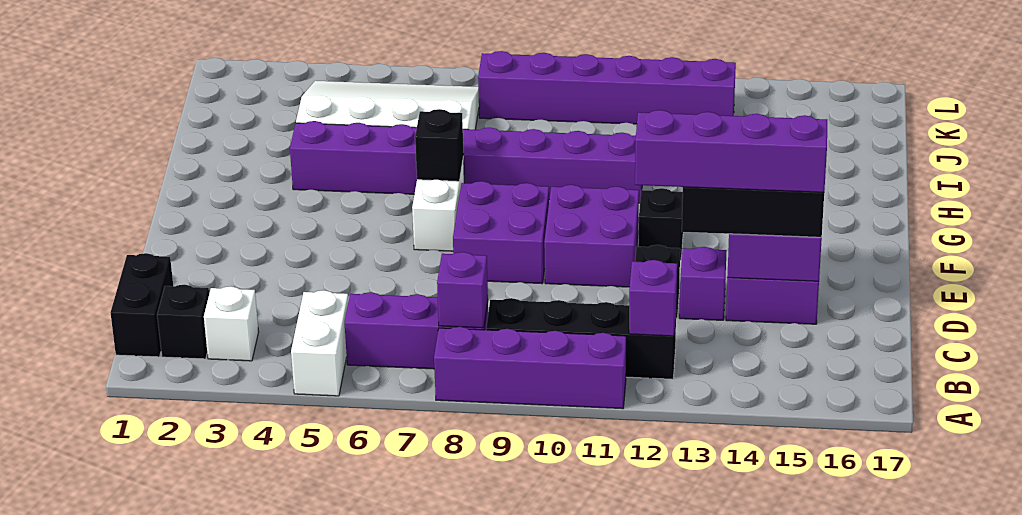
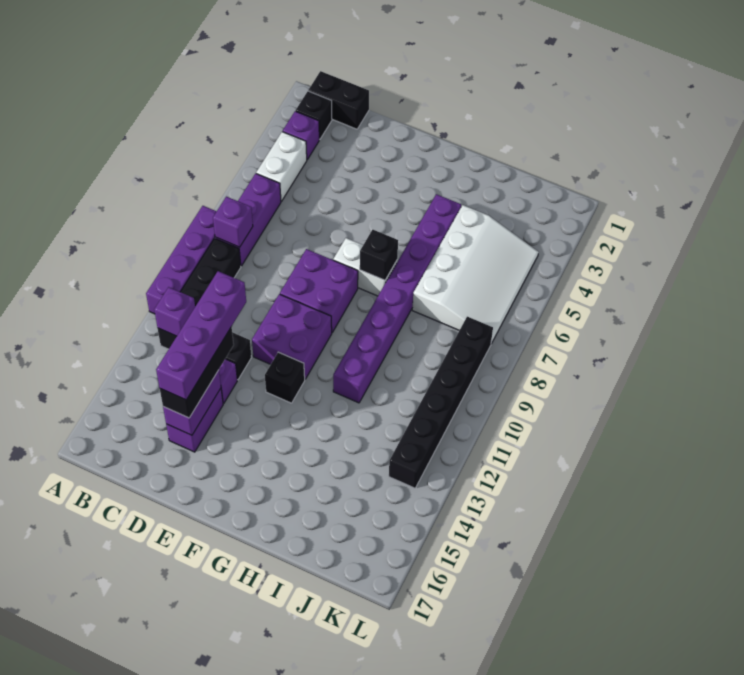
white 1x2 brick [291,290,348,396] -> white 1x2 brick turned to [256,132,307,201]
white 1x1 brick [204,286,259,361] -> purple 1x1 brick [283,111,319,160]
purple 1x6 brick [478,51,736,124] -> black 1x6 brick [389,317,493,488]

